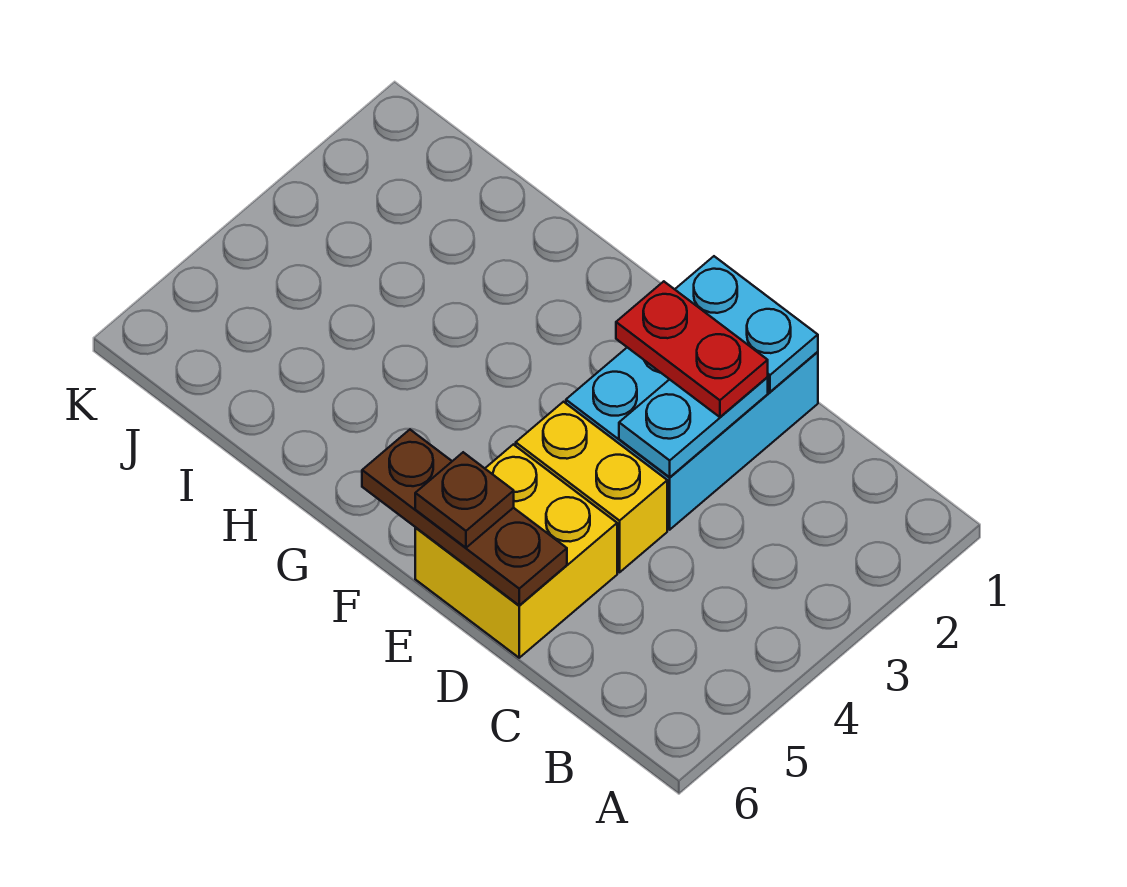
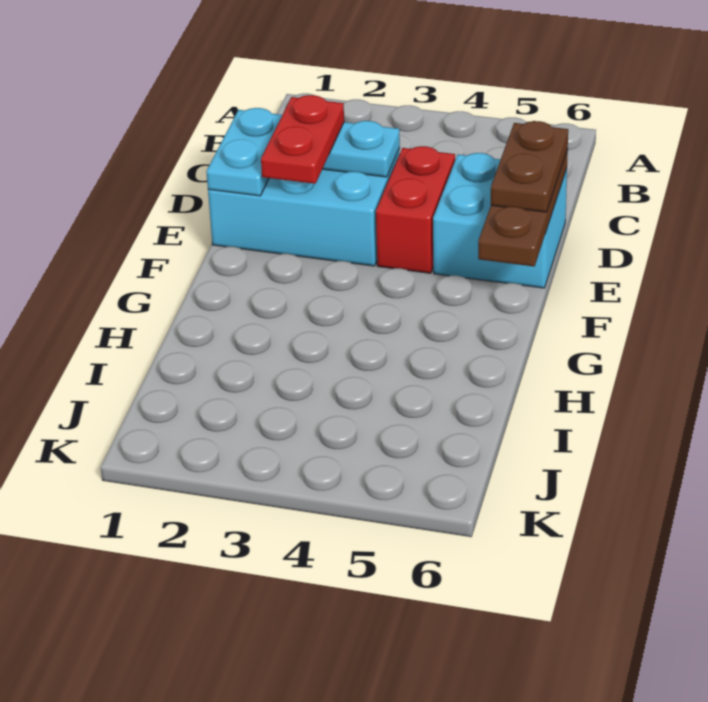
yellow 1x2 brick [516,402,667,572] -> red 1x2 brick [376,146,455,273]
yellow 2x2 brick [415,444,617,658] -> cyan 2x2 brick [433,153,567,288]
brown 1x1 plate [415,452,514,548] -> brown 1x2 plate [491,121,568,212]

